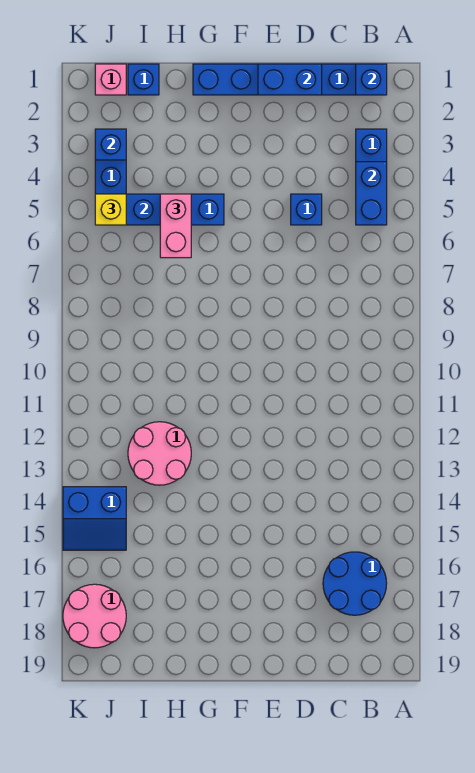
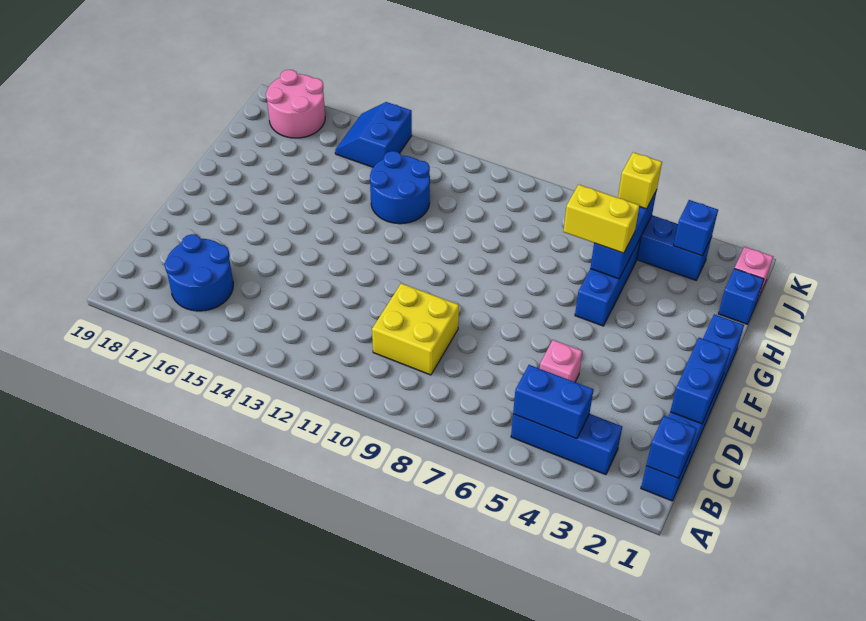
none -> yellow 2x2 brick [372,283,459,375]
blue 1x1 brick [291,194,322,225] -> pink 1x1 brick [540,340,582,382]
pink 1x2 brick [160,194,191,258] -> yellow 1x2 brick [563,185,640,253]
pink 2x2 round brick [128,422,191,485] -> blue 2x2 round brick [370,151,430,224]

